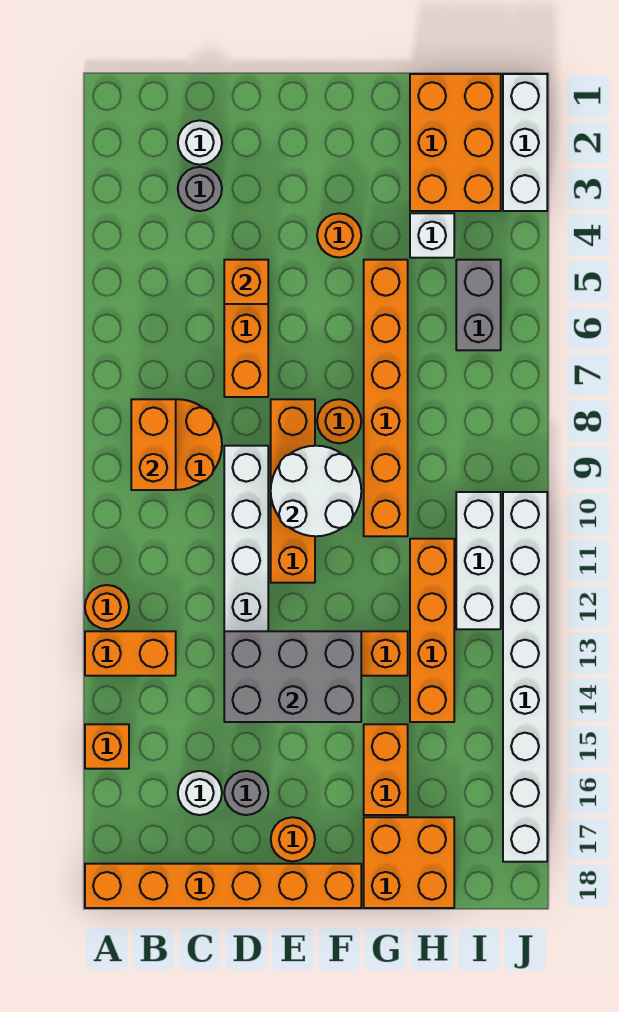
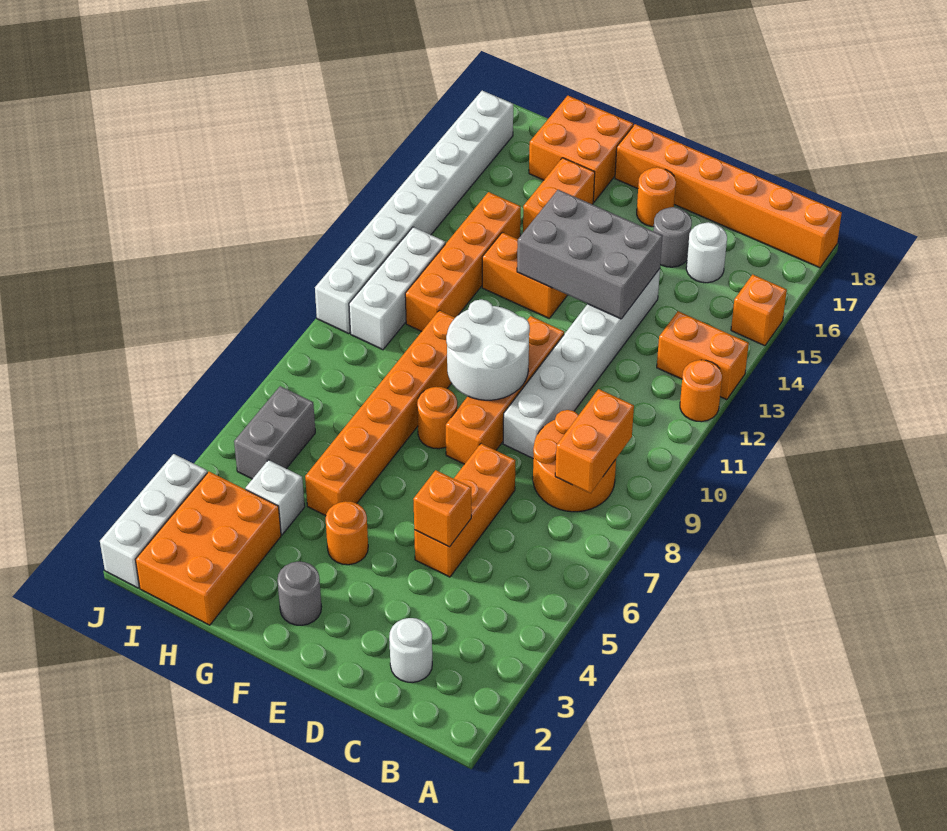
grey 1x1 round brick [178,167,222,211] -> grey 1x1 round brick moved to [277,562,321,625]

